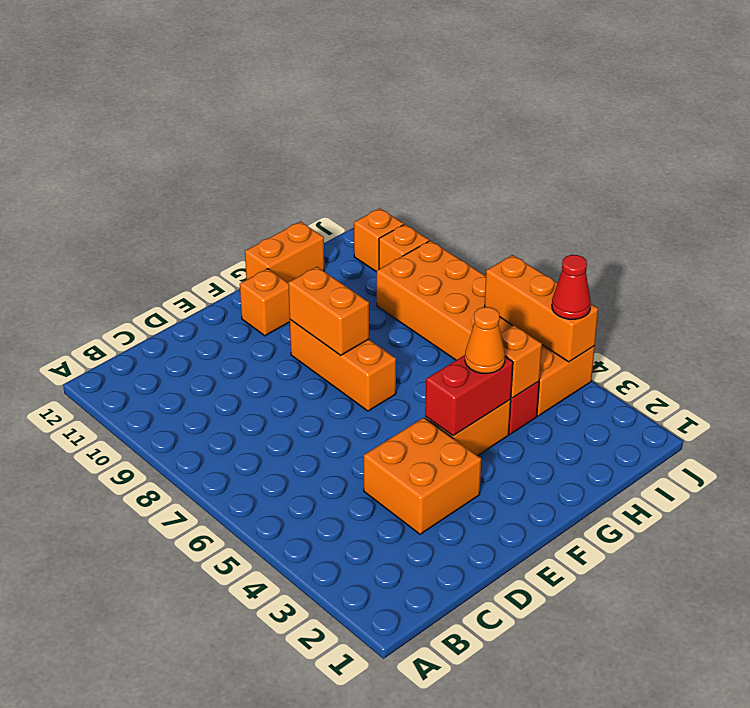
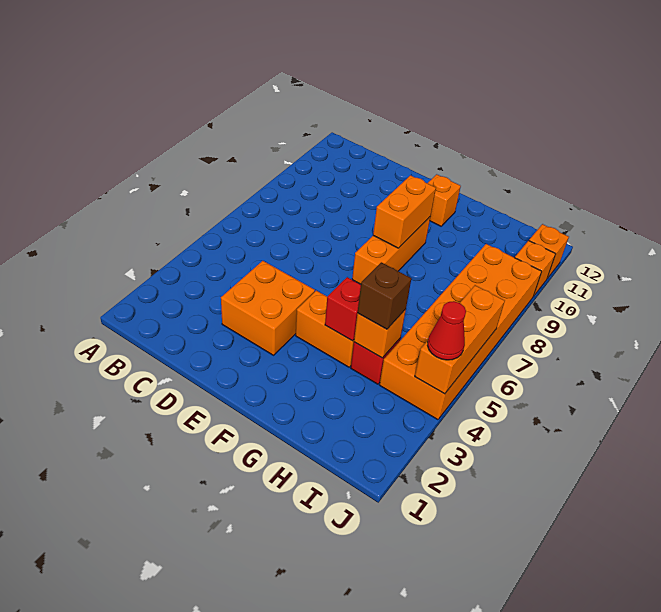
red 1x2 brick [425,355,513,436] -> red 1x1 brick [325,277,361,341]
orange 1x1 cone [465,307,505,373] -> none
orange 1x2 brick [245,222,324,282] -> none
none -> brown 1x1 brick [358,262,411,329]

